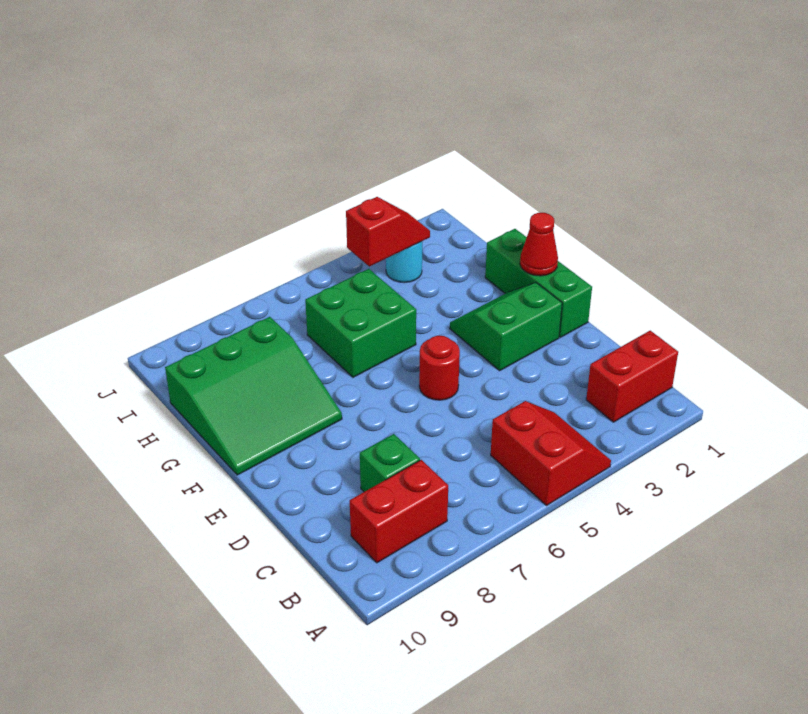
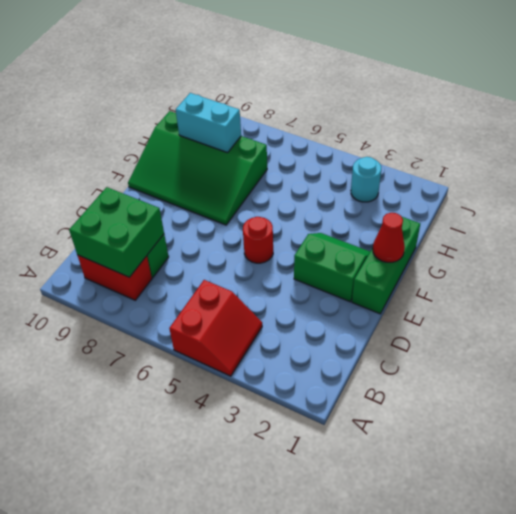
red 1x2 brick [586,331,678,422] -> none
green 3x3 slope [165,317,342,475] -> green 3x4 slope [128,111,267,225]
green 2x2 brick [305,269,416,377] -> green 2x2 brick moved to [69,187,164,277]
none -> cyan 1x2 brick [176,93,241,153]
red 1x2 slope [346,197,430,266] -> none

